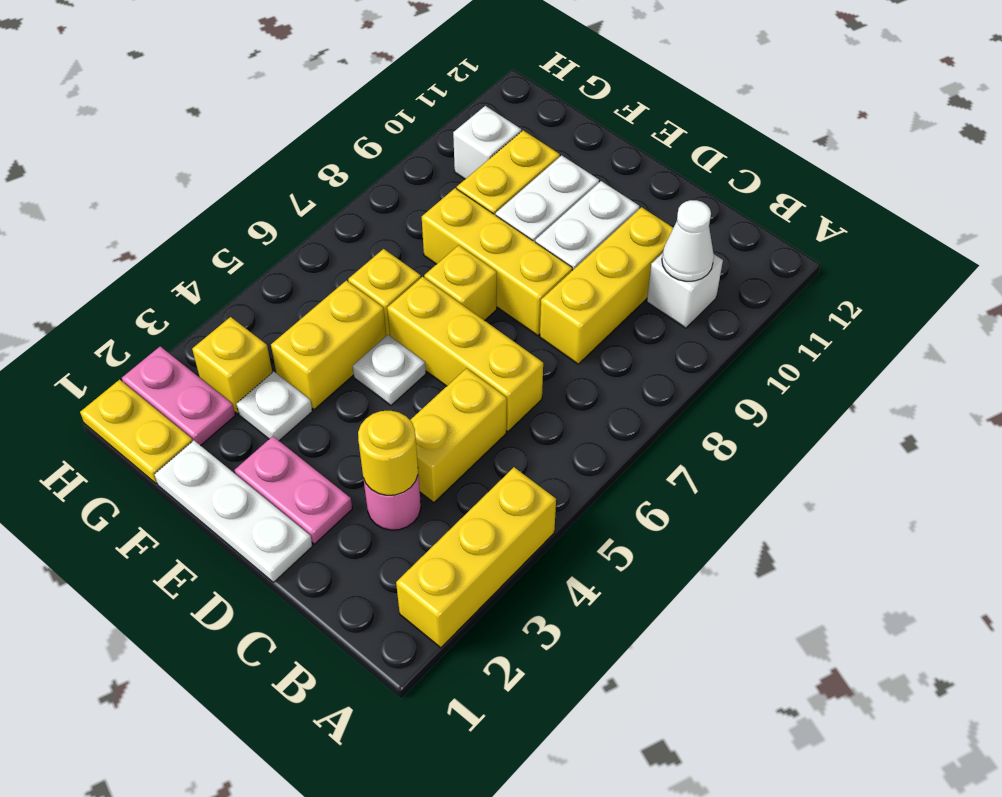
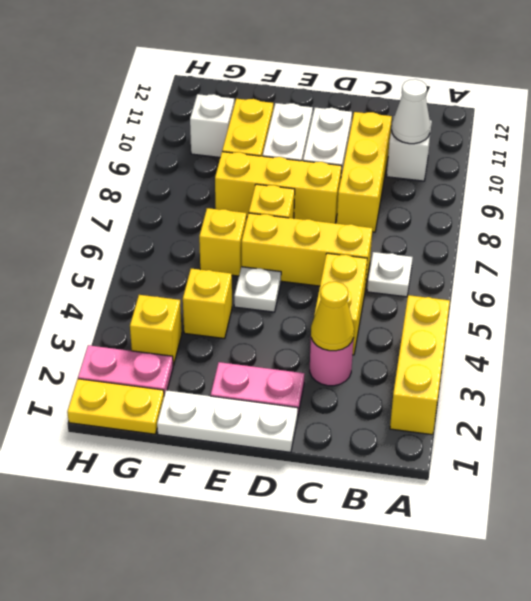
yellow 1x1 round brick [358,411,418,495] -> yellow 1x1 cone [311,282,354,351]
white 1x1 plate [237,372,312,441] -> white 1x1 plate moved to [367,252,413,297]
yellow 1x2 brick [271,280,386,410] -> yellow 1x1 brick [183,269,232,339]

